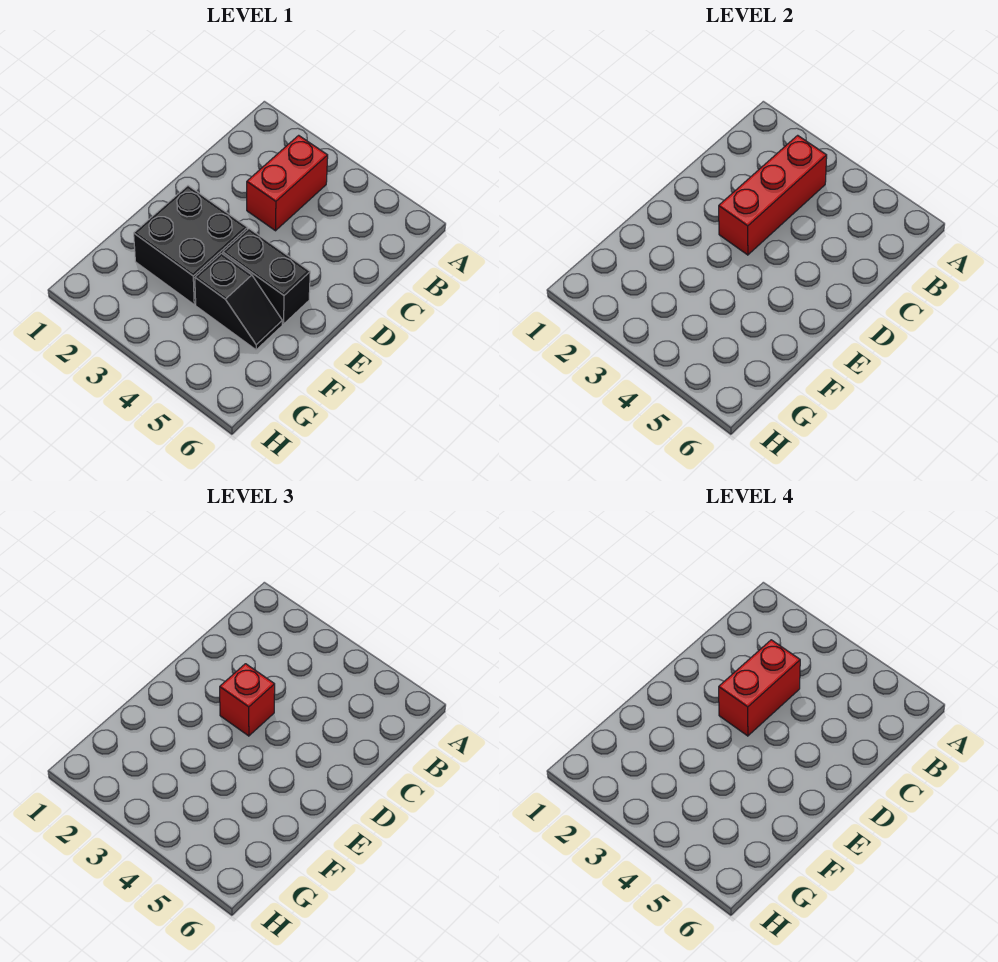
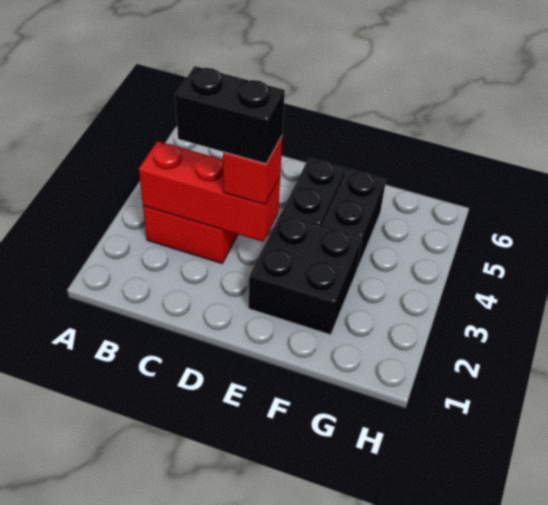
red 1x2 brick [719,640,800,736] -> black 1x2 brick [175,66,285,164]
black 1x2 slope [195,253,282,350] -> black 1x2 brick [322,169,386,269]

